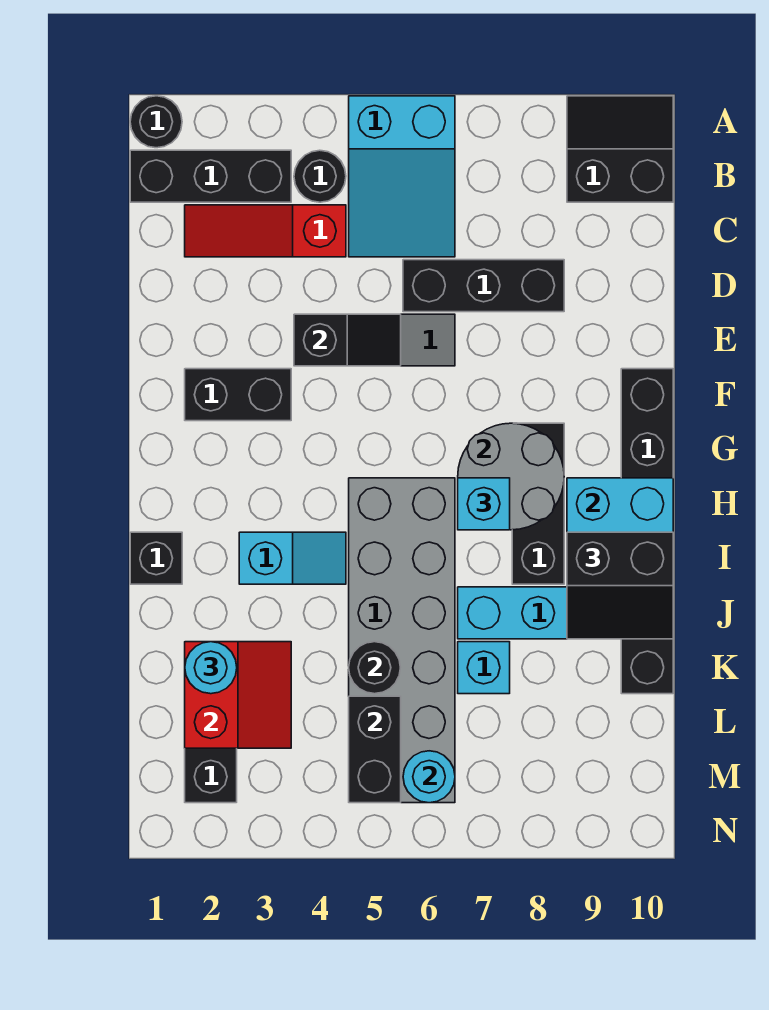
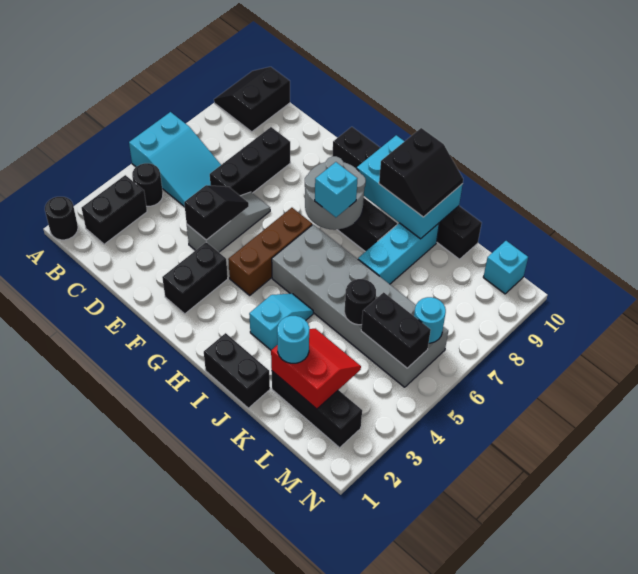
black 1x3 brick [130,150,291,202] -> black 1x2 brick [82,175,147,244]
red 1x3 slope [185,205,346,257] -> none
none -> brown 1x3 brick [228,208,312,295]
black 1x1 brick [130,532,182,584] -> black 1x2 brick [204,333,270,408]
cyan 1x1 brick [458,642,510,694] -> cyan 1x1 brick moved to [483,241,528,294]

